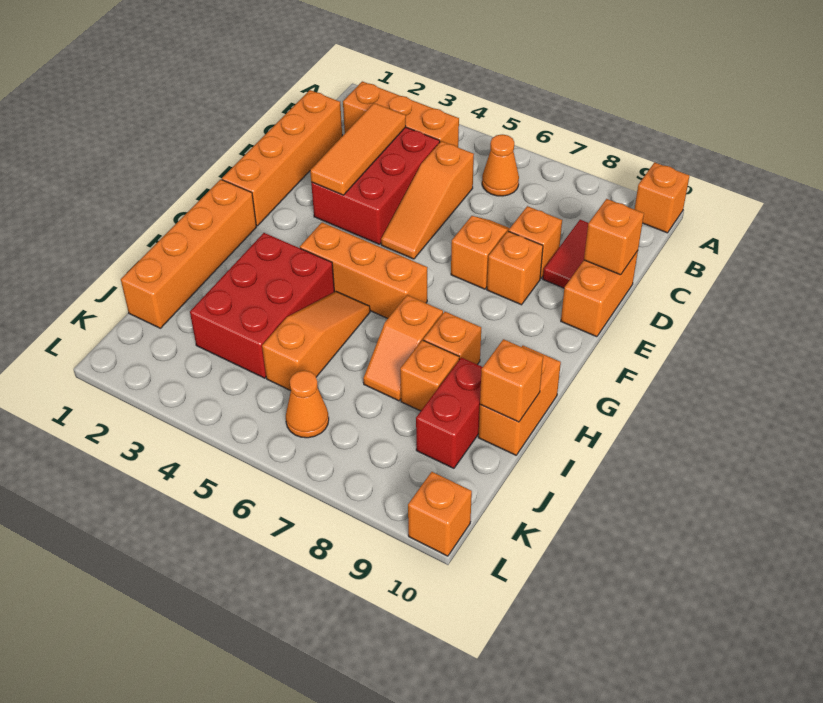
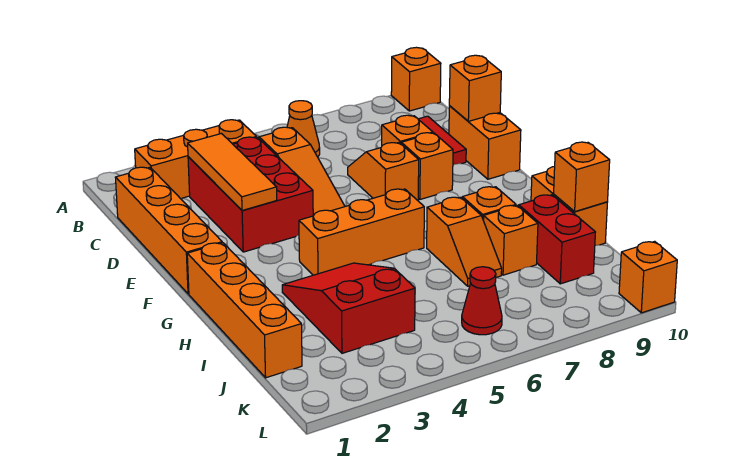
red 2x3 brick [190,233,334,378] -> red 2x3 slope [282,263,415,353]
orange 1x3 slope [262,292,370,391] -> none
orange 1x1 cone [286,371,329,438] -> red 1x1 cone [462,267,502,335]

